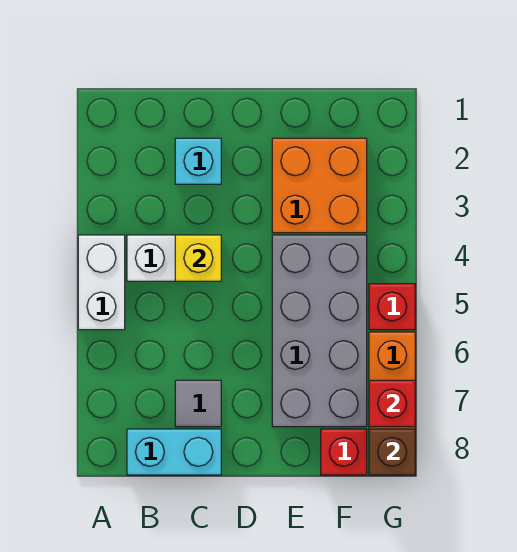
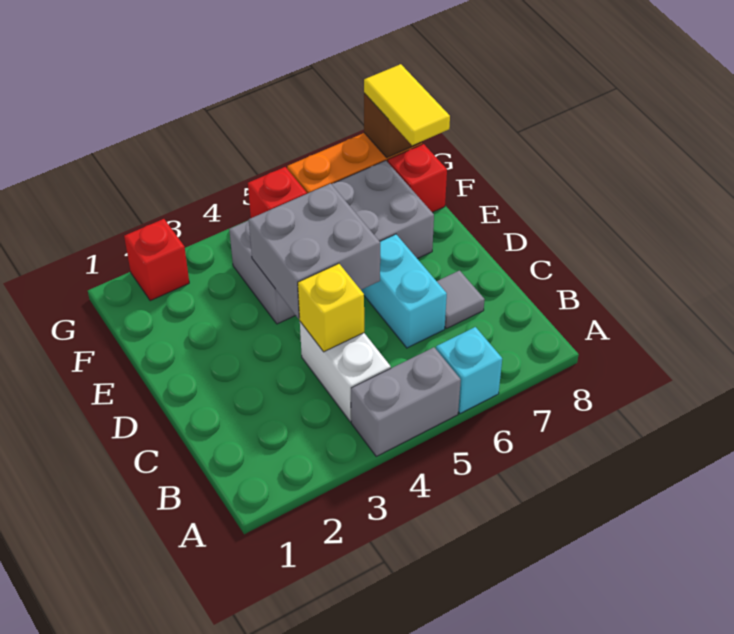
white 1x2 brick [78,235,125,330] -> grey 1x2 brick [351,347,461,456]
cyan 1x2 brick [127,429,221,475] -> cyan 1x2 brick moved to [361,234,447,348]
cyan 1x1 brick [175,138,221,184] -> cyan 1x1 brick moved to [436,327,502,414]
none -> grey 2x2 brick [249,184,380,319]
orange 2x2 brick [272,138,367,233] -> none
none -> yellow 1x2 tile [364,64,450,145]
red 1x1 brick [369,380,415,427] -> red 1x1 brick moved to [124,219,189,301]

